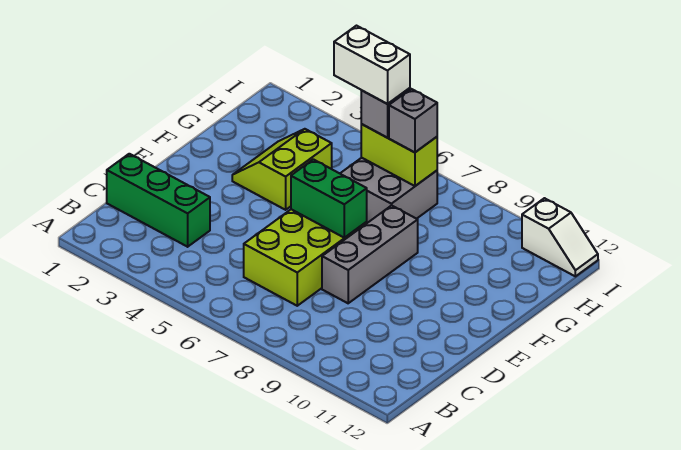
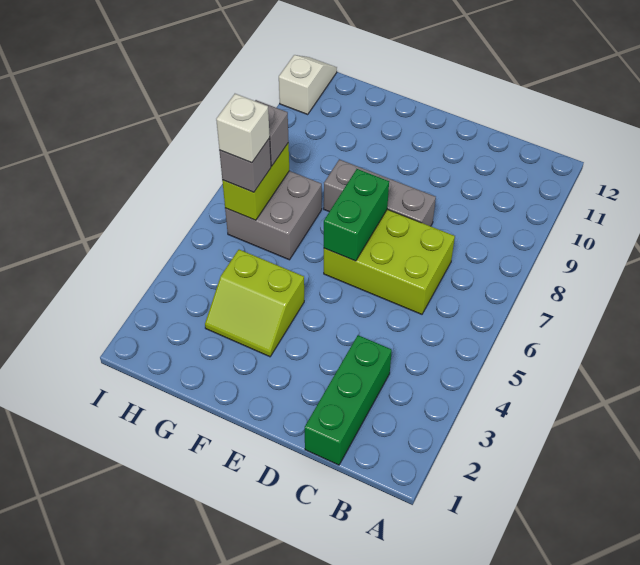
white 1x2 brick [334,26,410,104] -> white 1x1 brick [216,94,270,163]

